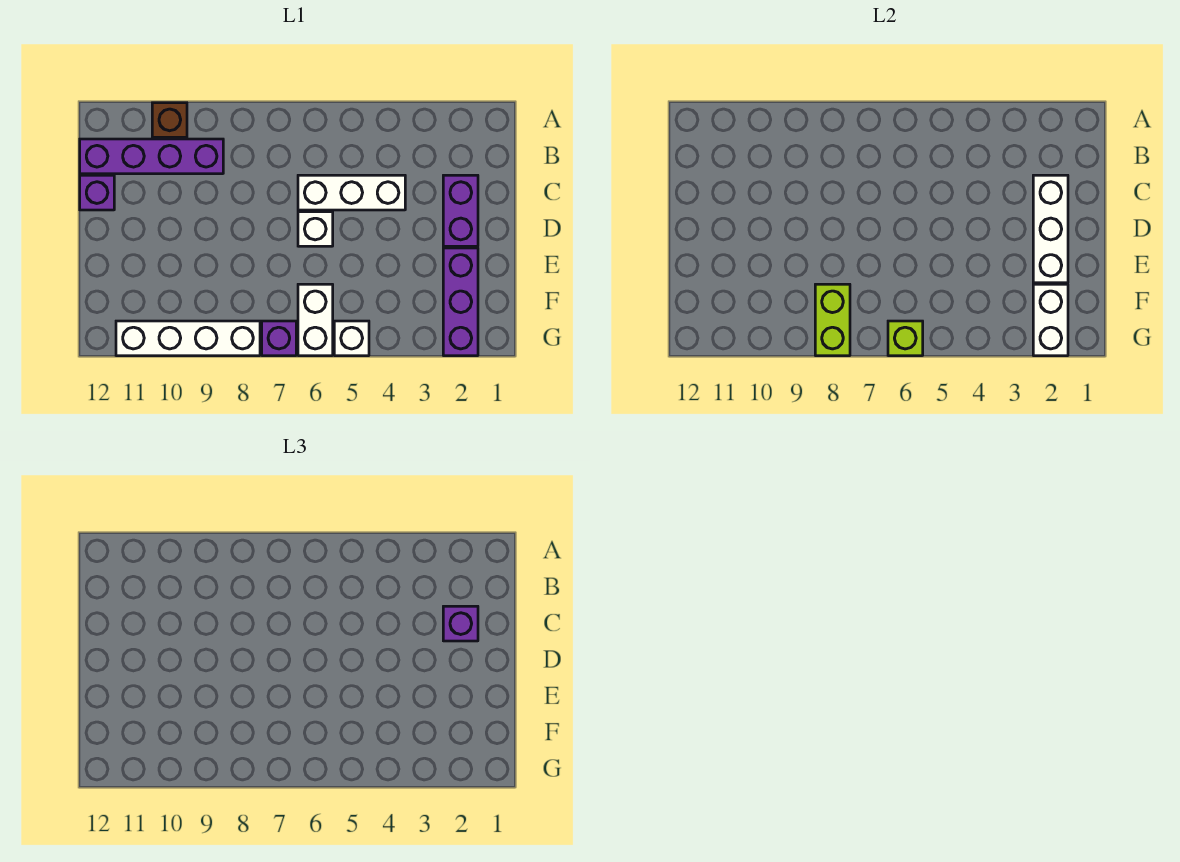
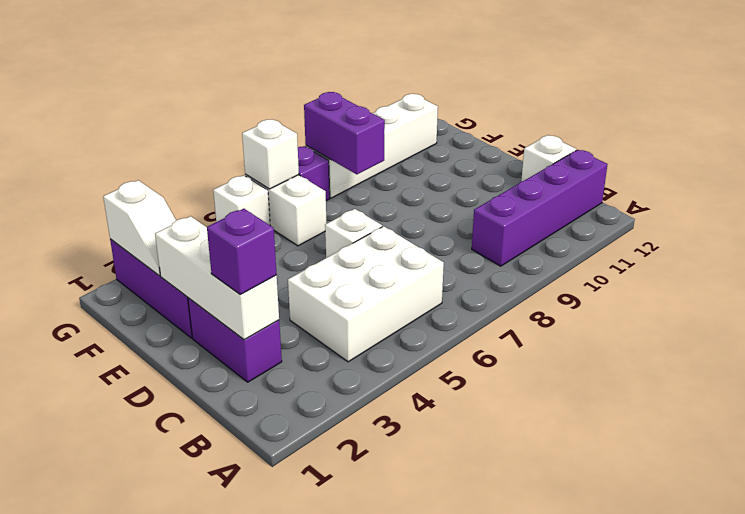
brown 1x1 brick [152,103,187,137] -> none
white 1x3 brick [298,175,405,210] -> white 2x3 brick [288,226,444,362]
purple 1x1 brick [80,175,114,210] -> white 1x1 brick [521,135,576,181]
white 1x2 brick [1033,284,1068,356] -> white 1x2 slope [103,180,176,276]
lime 1x2 brick [815,284,850,356] -> purple 1x2 brick [304,92,385,174]
lime 1x1 brick [888,321,923,356] -> white 1x1 brick [242,120,299,189]

